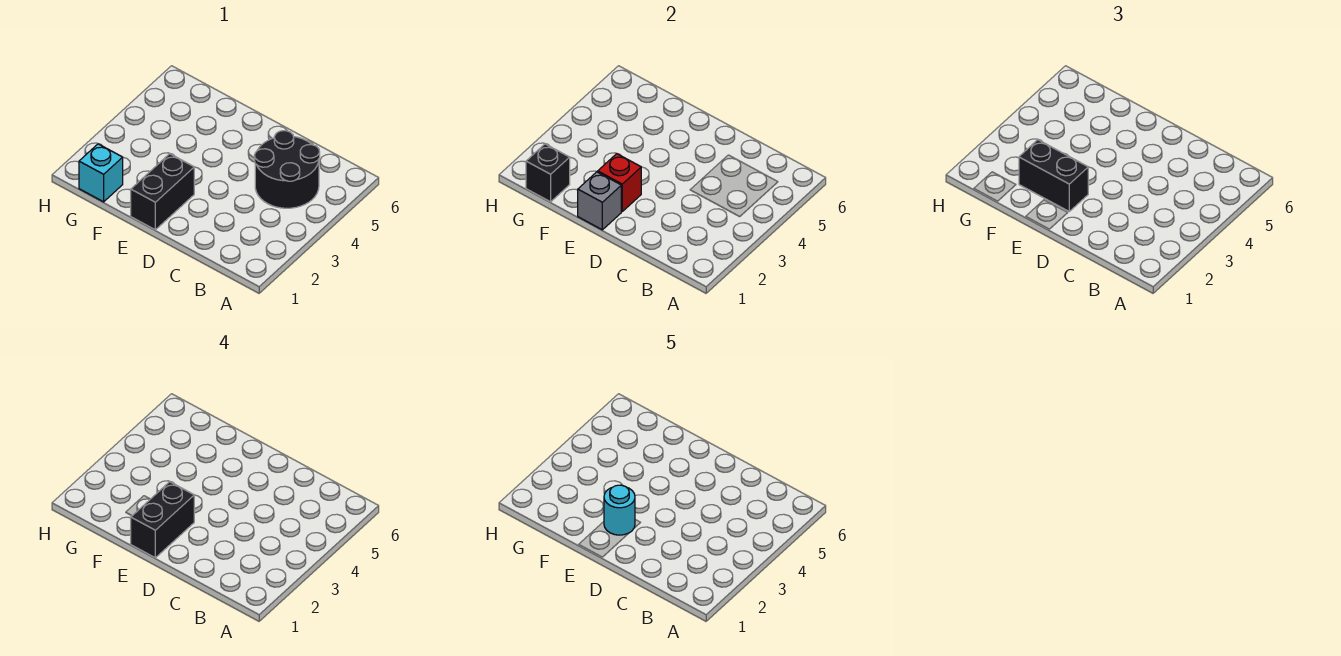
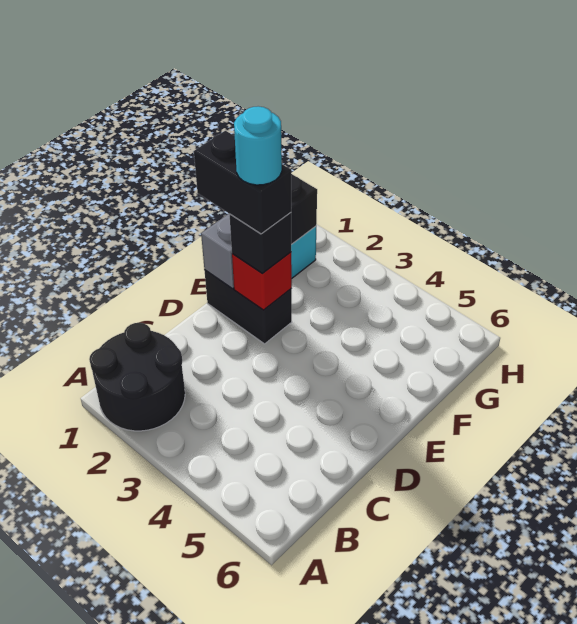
black 2x2 round brick [254,131,320,208] -> black 2x2 round brick moved to [89,323,185,431]
black 1x2 brick [1019,140,1088,211] -> black 1x1 brick [230,213,291,273]

